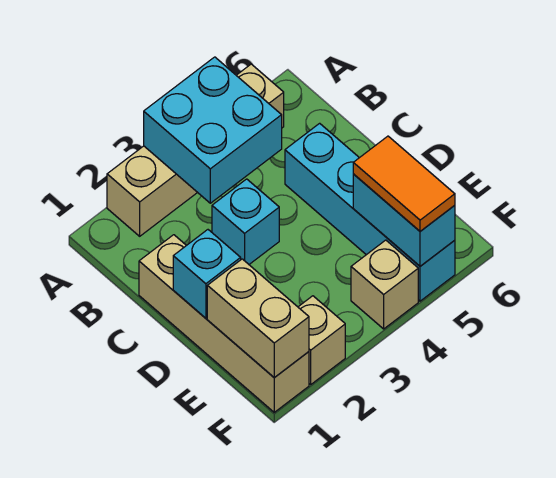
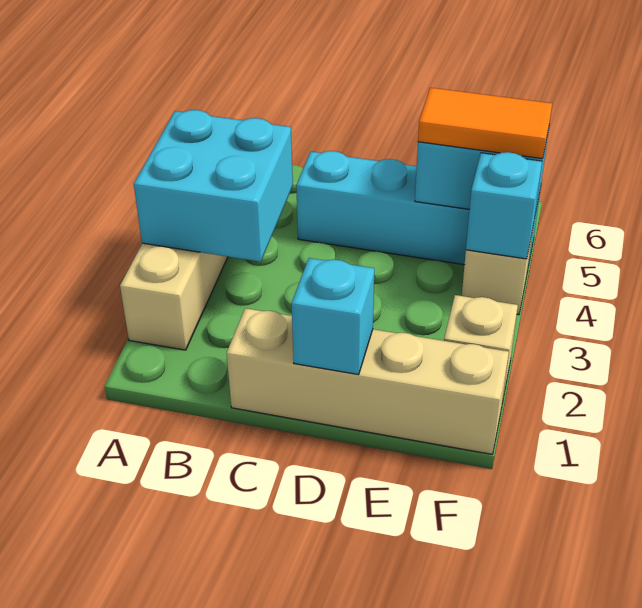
cyan 1x1 brick [212,179,279,264] -> cyan 1x1 brick moved to [466,152,542,259]
tan 1x2 brick [207,259,309,378] -> none

